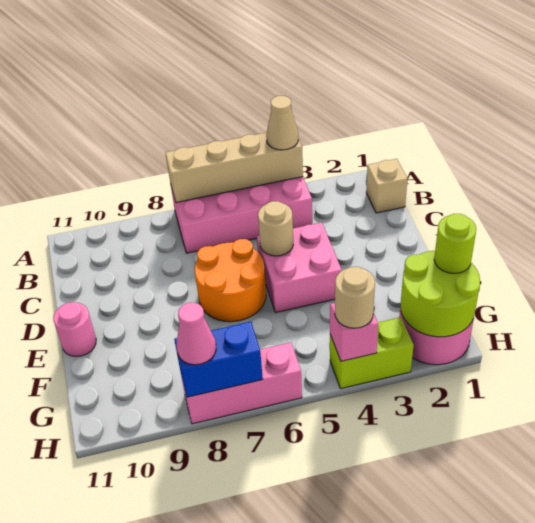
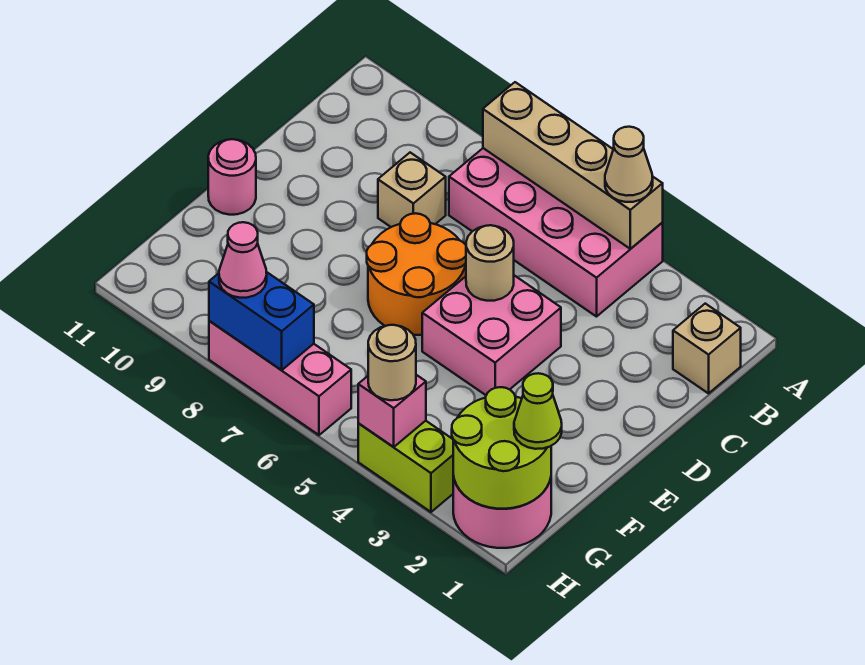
none -> tan 1x1 brick [378,153,446,227]
lime 1x1 round brick [434,214,476,273] -> lime 1x1 cone [514,373,562,449]

